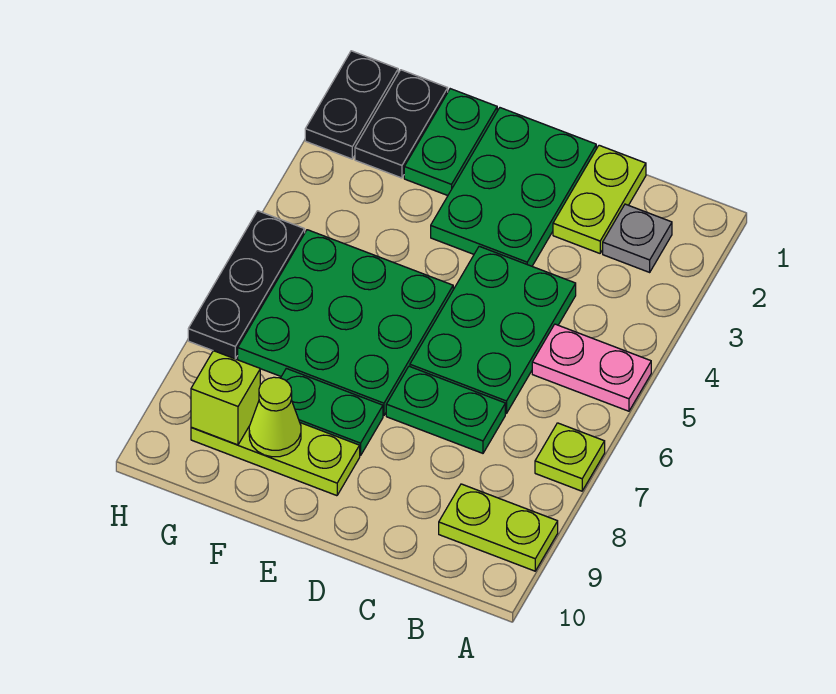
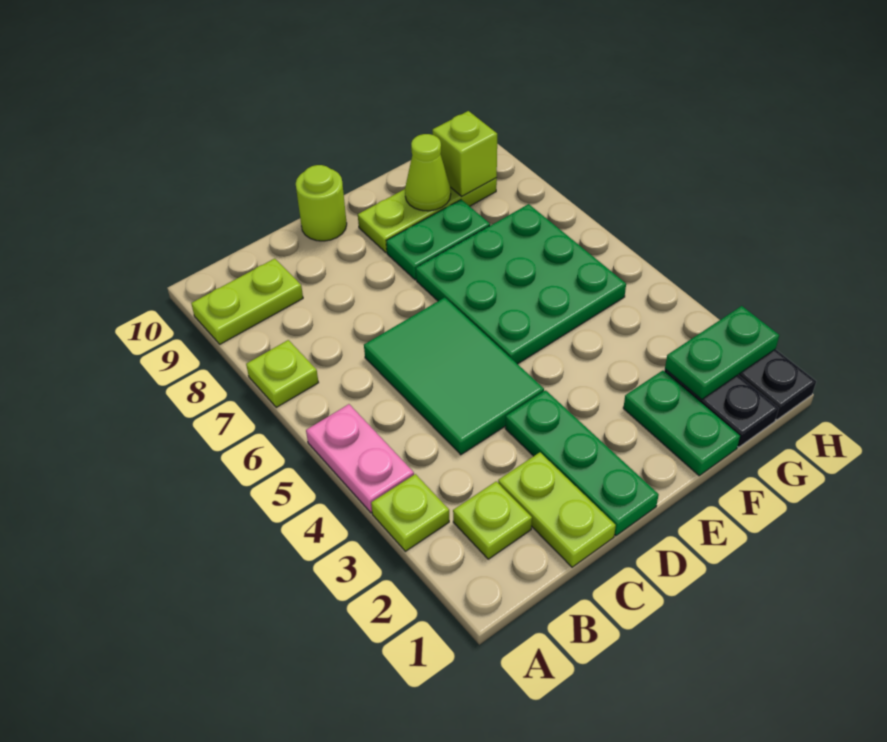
none -> lime 1x1 plate [371,474,449,551]
pink 1x2 plate [532,324,651,411] -> pink 1x2 plate turned to [306,404,414,513]
grey 1x1 plate [603,204,672,272] -> lime 1x1 plate [453,481,532,559]
green 2x3 plate [410,246,576,414] -> green 2x3 tile [364,298,544,455]
green 1x2 plate [386,366,505,453] -> green 1x2 plate moved to [665,306,779,400]
green 2x3 plate [431,108,596,266] -> green 1x3 plate [505,390,659,536]
none -> lime 1x1 round brick [296,165,347,241]
black 1x3 plate [188,211,305,359] -> none

